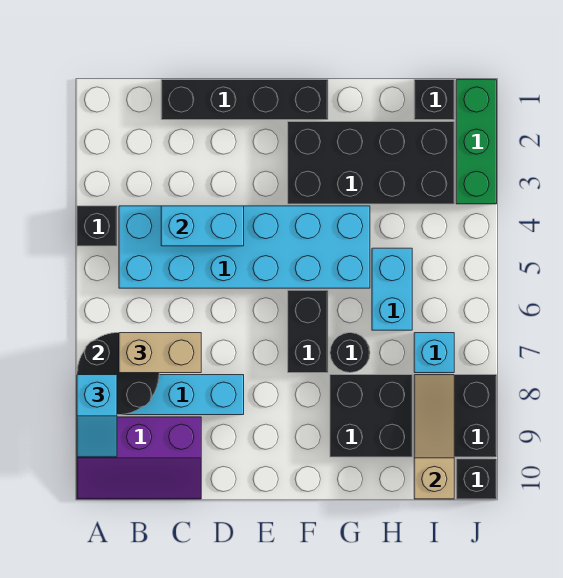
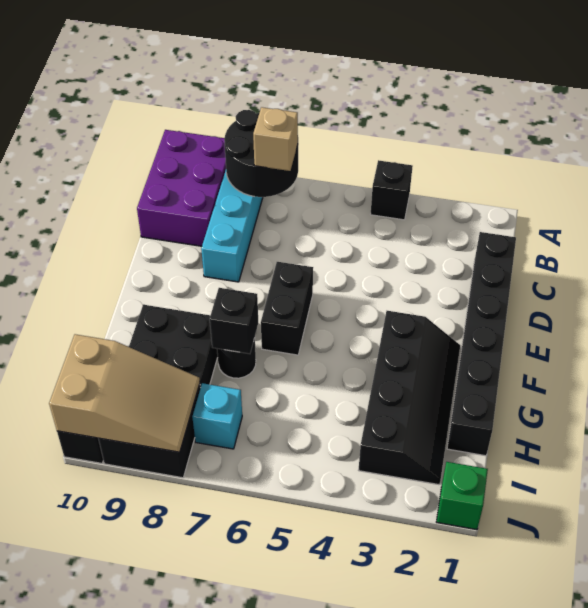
cyan 1x2 slope [77,375,117,457] -> none
purple 2x3 slope [77,417,201,499] -> purple 2x3 brick [137,130,226,246]
cyan 2x6 brick [119,206,370,288] -> none
tan 1x2 brick [119,333,201,373] -> tan 1x1 brick [253,107,298,171]
black 1x4 brick [161,80,328,120] -> black 1x6 brick [447,232,516,456]
cyan 1x2 brick [161,206,244,246] -> none
black 2x4 brick [288,122,454,204] -> black 2x4 slope [359,311,460,485]
black 1x2 brick [288,290,328,373] -> black 1x2 brick turned to [261,262,313,355]
cyan 1x2 brick [372,248,412,330] -> none
black 1x1 brick [414,80,454,120] -> black 1x1 brick moved to [210,288,258,354]
tan 1x3 slope [414,375,454,499] -> tan 2x3 slope [49,334,200,452]
green 1x3 brick [456,80,497,204] -> green 1x1 brick [436,462,488,530]

